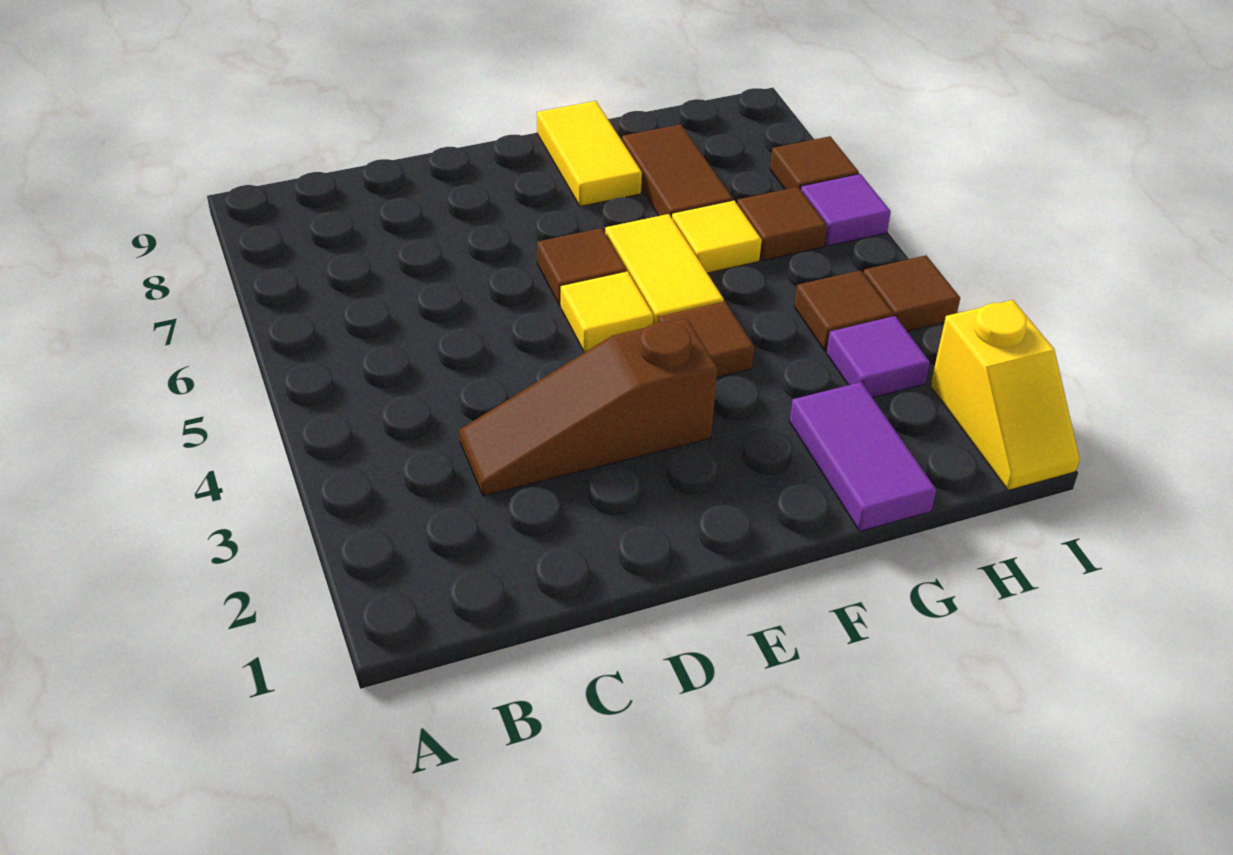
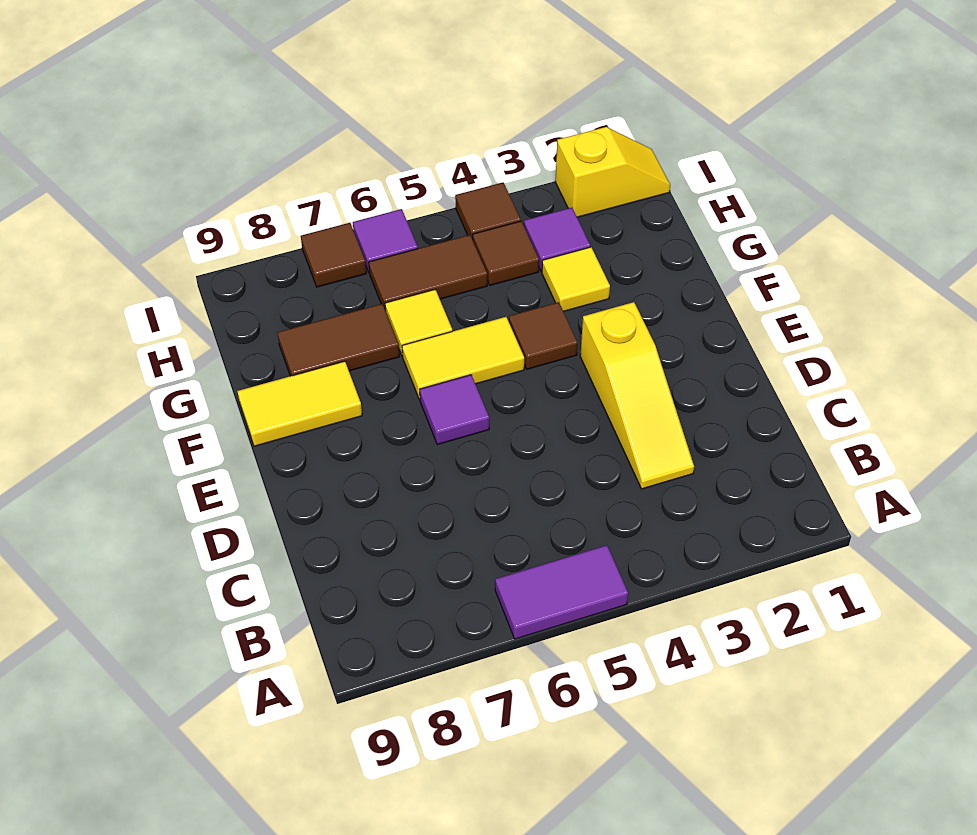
brown 1x3 slope [459,318,718,496] -> yellow 1x3 slope [580,302,694,489]
yellow 1x1 tile [561,271,653,352] -> yellow 1x1 tile moved to [542,247,610,311]
brown 1x1 tile [537,228,626,306] -> purple 1x1 tile [420,375,489,445]
purple 1x2 tile [789,382,936,531] -> purple 1x2 tile moved to [495,545,628,639]
brown 1x1 tile [737,187,827,261] -> brown 1x2 tile [369,235,487,311]

